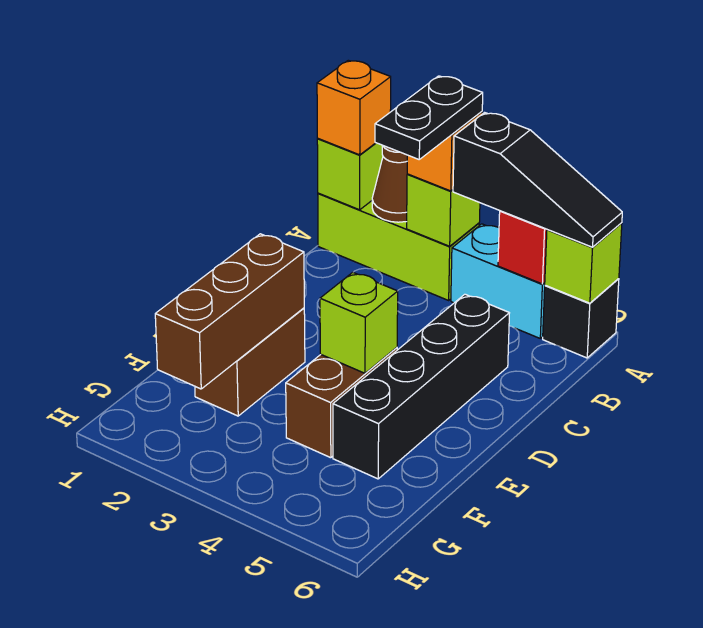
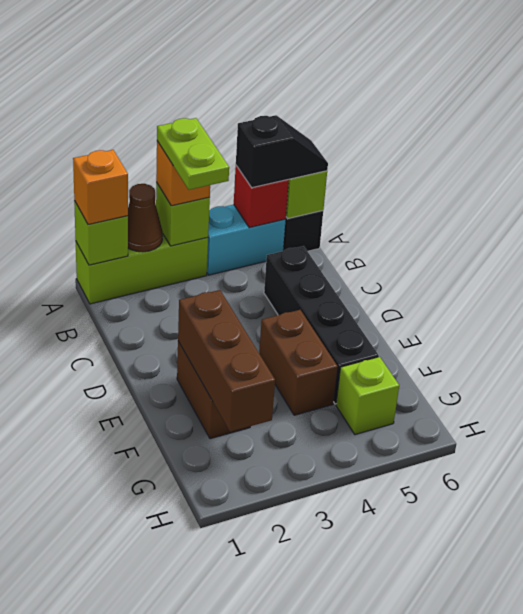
black 1x2 plate [375,76,483,159] -> lime 1x2 plate [157,118,229,190]
black 1x3 slope [453,113,622,247] -> black 1x2 slope [236,115,328,188]
lime 1x1 brick [320,272,398,373] -> lime 1x1 brick moved to [336,357,399,435]

